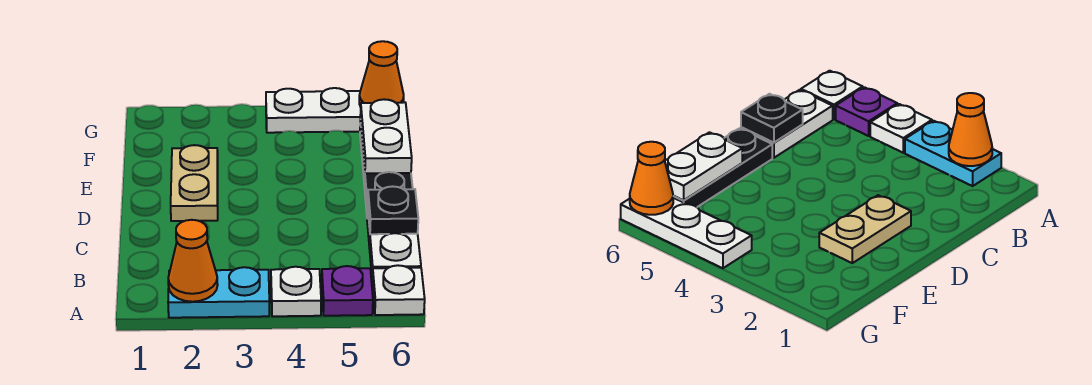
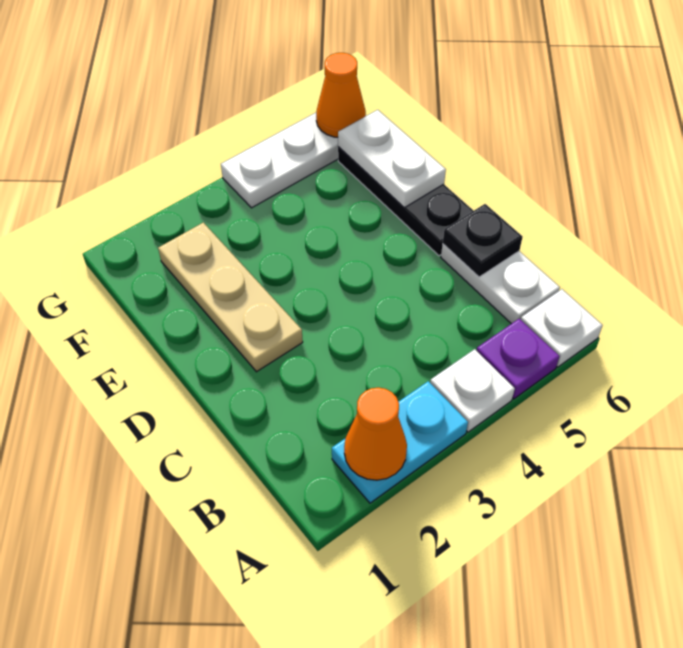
tan 1x2 plate [171,145,218,221] -> tan 1x3 plate [158,222,303,372]

